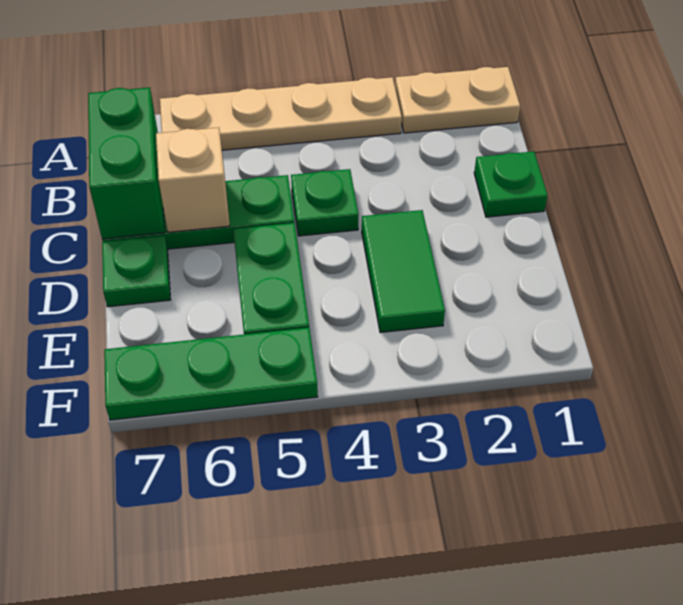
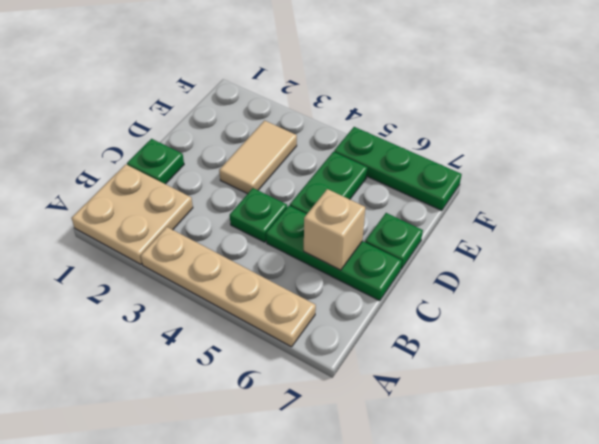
tan 1x2 plate [395,67,520,133] -> tan 2x2 plate [72,164,193,264]
green 1x2 brick [88,87,165,239] -> none
green 1x2 tile [362,210,445,333] -> tan 1x2 tile [219,121,297,194]

